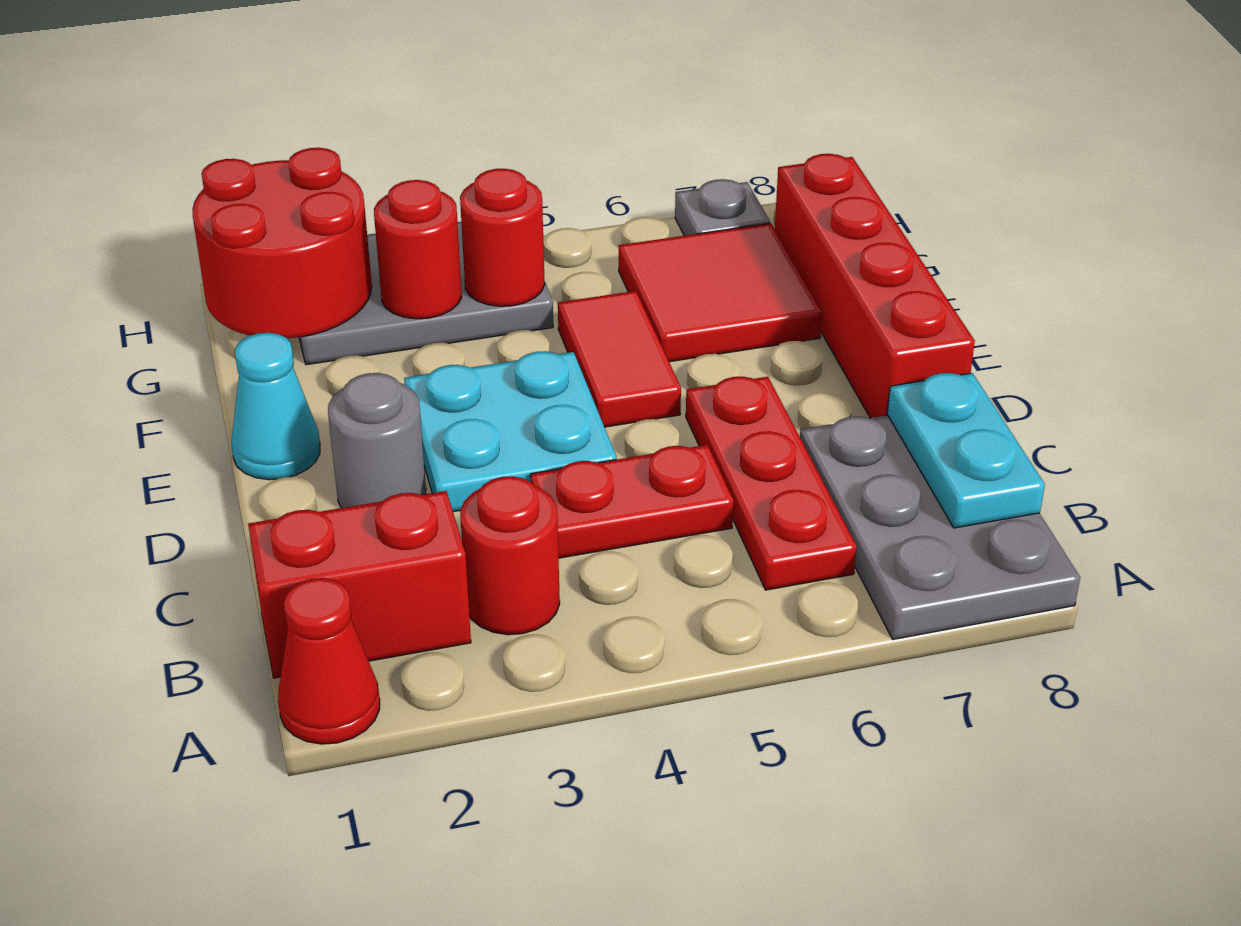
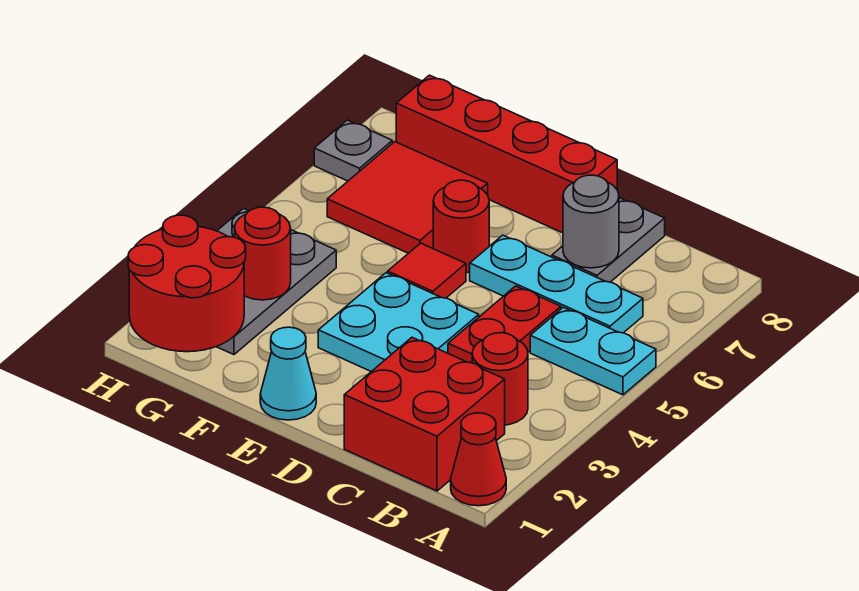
grey 2x3 plate [800,415,1080,639] -> grey 1x2 plate [552,198,665,282]
red 1x2 brick [248,491,471,678] -> red 2x2 brick [344,337,505,491]
red 1x3 plate [686,377,857,590] -> cyan 1x3 plate [470,235,643,333]
cyan 1x2 plate [887,373,1045,528] -> cyan 1x2 plate moved to [530,307,656,395]
grey 1x1 round brick [328,373,426,508] -> grey 1x1 round brick moved to [563,175,619,268]
red 1x2 tile [558,291,681,427] -> red 1x1 tile [388,243,466,298]
red 1x1 round brick [460,169,545,306] -> red 1x1 round brick moved to [433,180,489,273]

